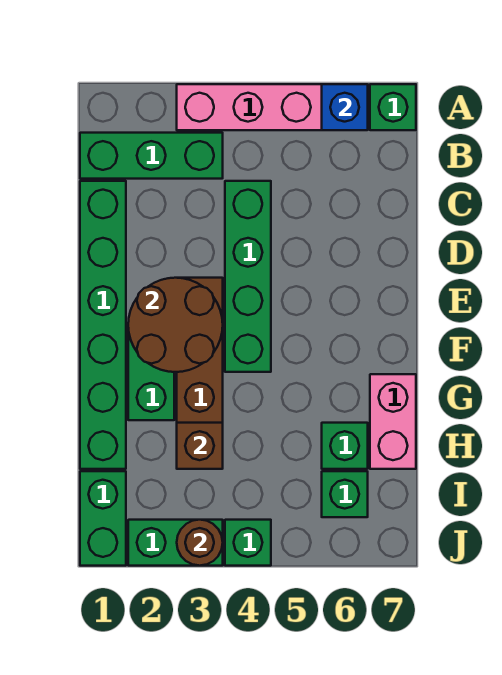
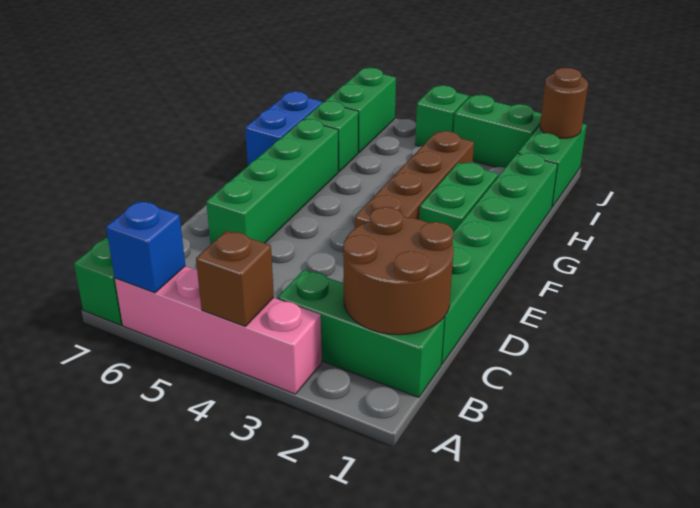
green 1x4 brick [225,181,271,372] -> green 1x4 brick moved to [206,119,338,244]
brown 2x2 round brick [128,278,223,372] -> brown 2x2 round brick moved to [343,207,454,335]
pink 1x2 brick [370,374,416,469] -> blue 1x2 brick [245,92,322,166]
brown 1x1 brick [177,423,223,469] -> brown 1x1 brick moved to [196,231,274,326]
green 1x1 brick [322,471,368,517] -> green 1x2 brick [325,68,396,153]
brown 1x1 round brick [177,520,223,566] -> brown 1x1 round brick moved to [540,68,588,138]

